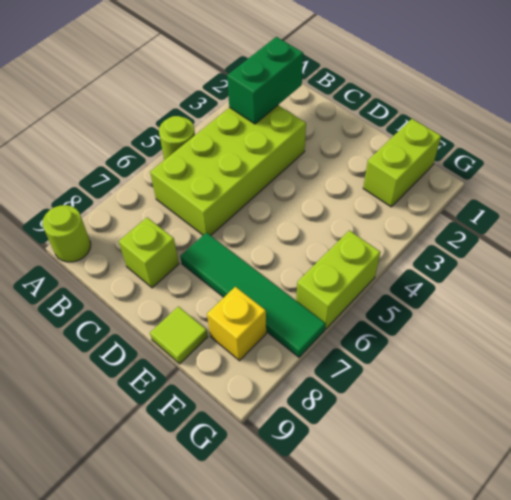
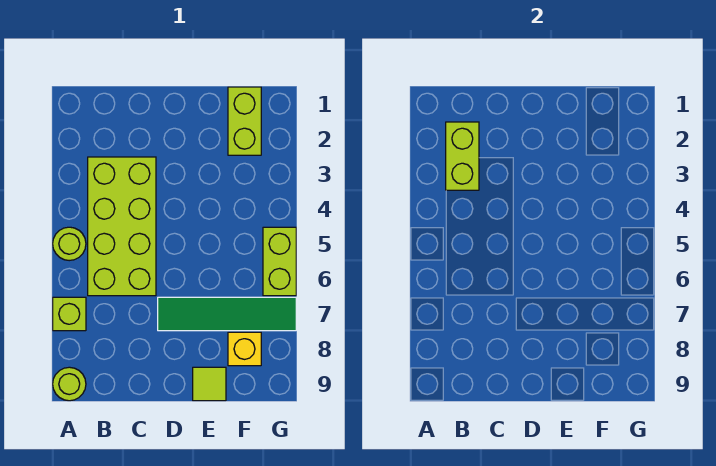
green 1x2 brick [227,37,303,124] -> lime 1x2 brick [446,122,479,190]
lime 1x1 brick [119,218,179,288] -> lime 1x1 brick moved to [53,297,86,331]

